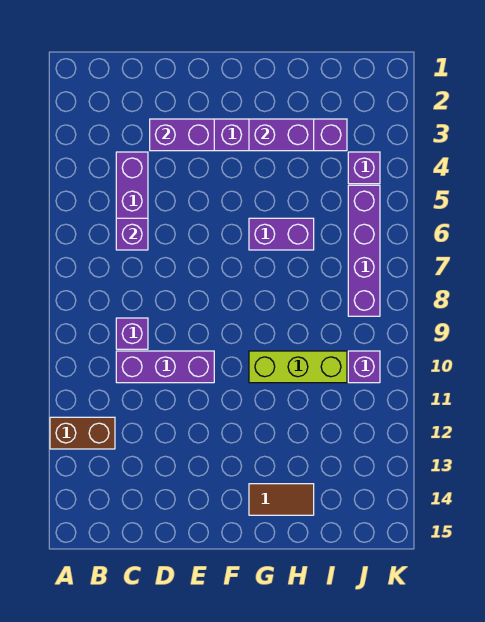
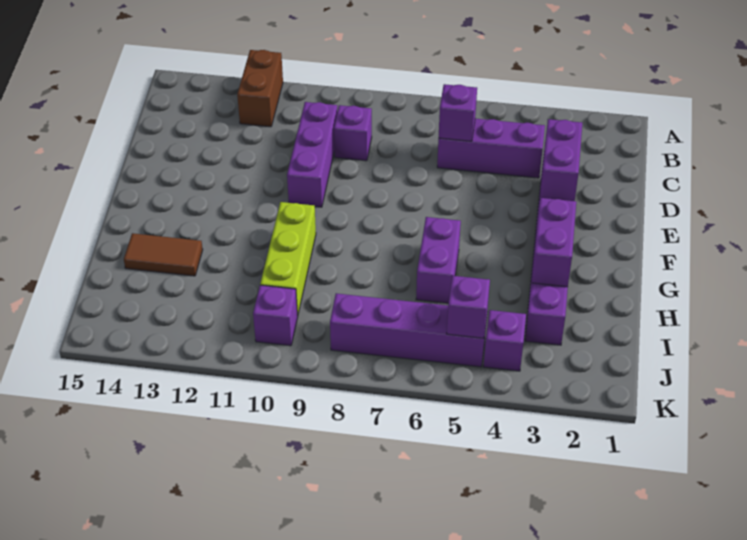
brown 1x2 tile [249,484,314,515] -> brown 1x2 tile turned to [124,233,203,276]
none -> purple 1x1 brick [447,276,490,338]

